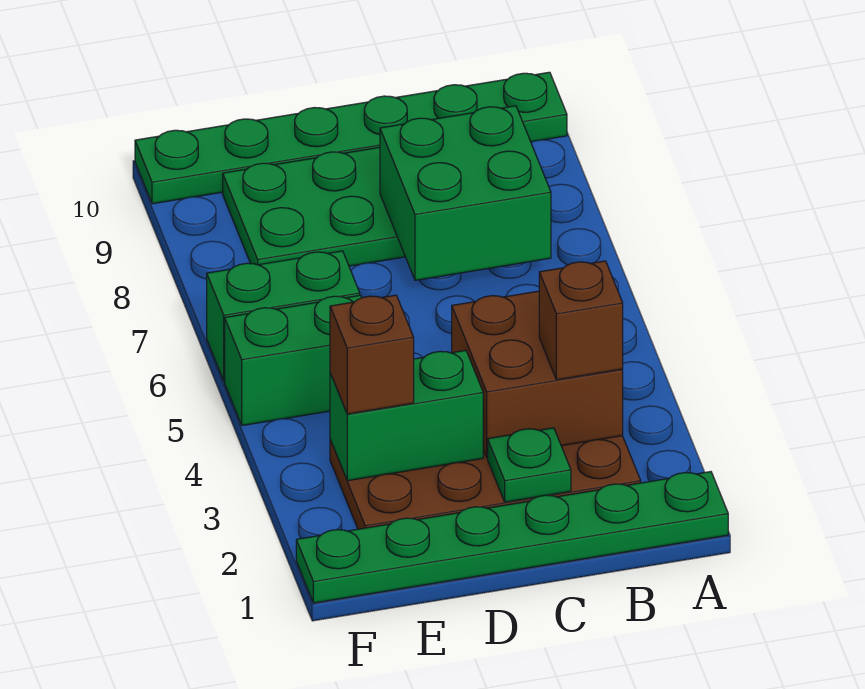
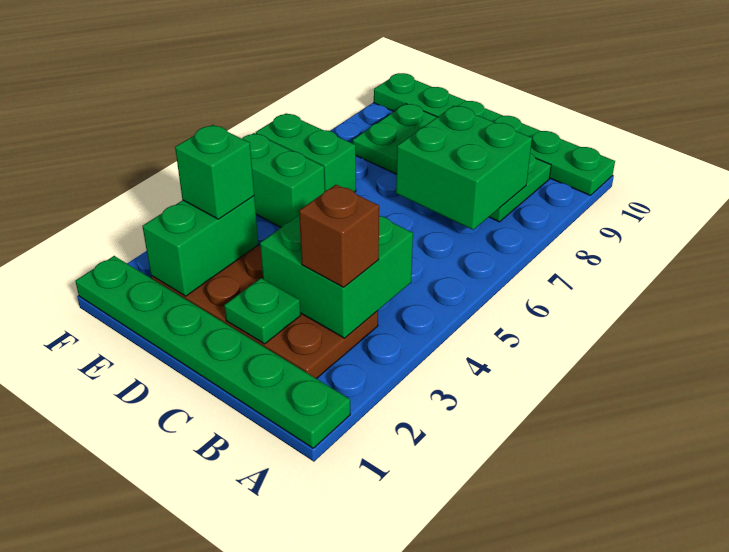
brown 2x2 brick [452,291,623,458] -> green 2x2 brick [260,215,413,338]
green 1x2 brick [330,350,483,481] -> green 1x2 brick turned to [142,196,258,296]
brown 1x1 brick [330,295,414,414] -> green 1x1 brick [175,125,254,219]

